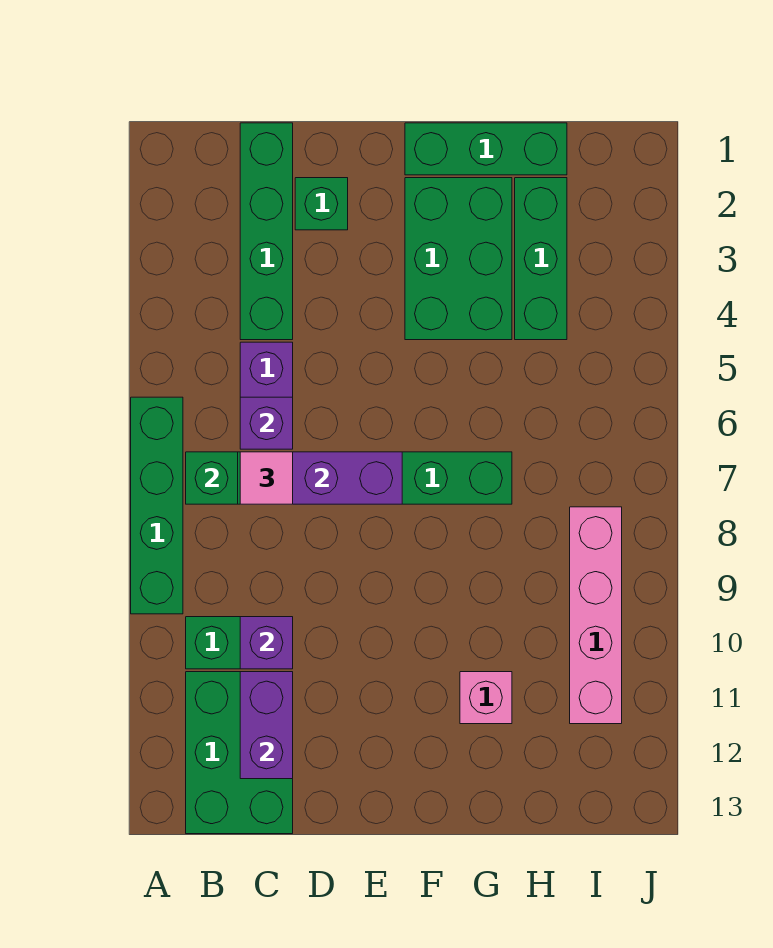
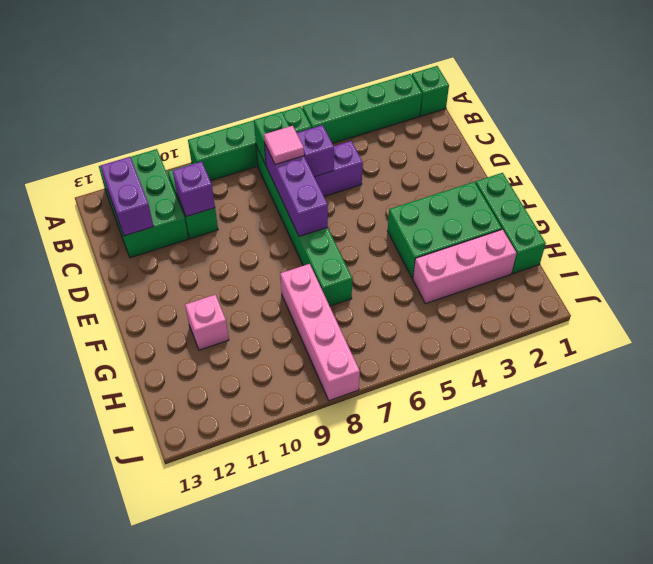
green 2x3 brick [186,672,293,834] -> green 2x3 brick turned to [99,149,188,258]
green 1x4 brick [240,123,293,340] -> green 1x4 brick moved to [302,74,422,143]
purple 1x2 brick [240,672,293,779] -> purple 1x2 brick turned to [101,157,153,236]
green 1x1 brick [295,178,348,230] -> green 1x1 brick moved to [412,66,449,116]
green 1x3 brick [515,178,567,340] -> pink 1x3 brick [413,229,517,304]
pink 1x4 brick [570,507,622,724] -> pink 1x4 brick turned to [280,264,360,401]

